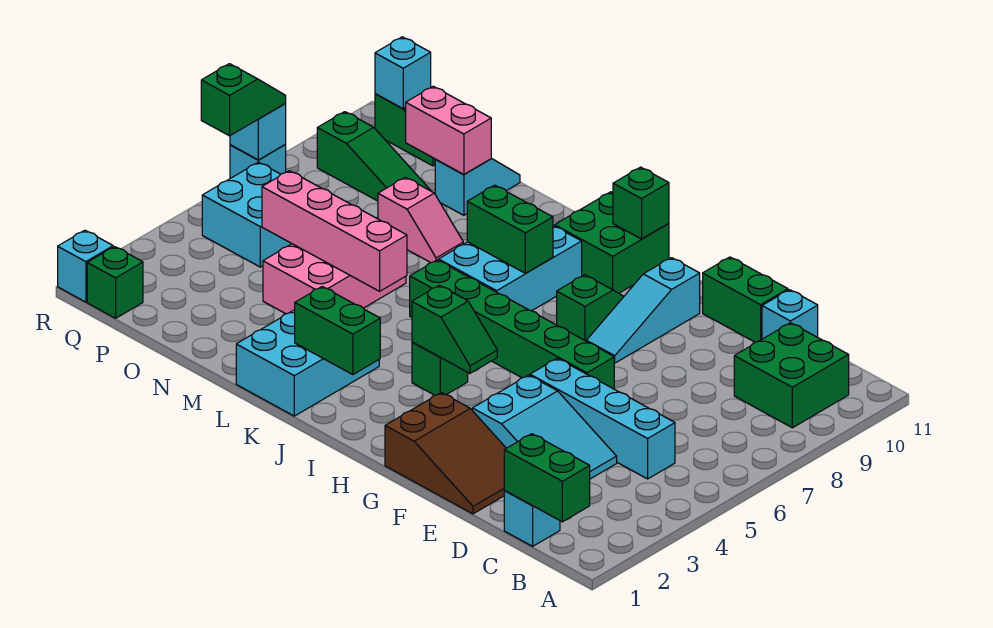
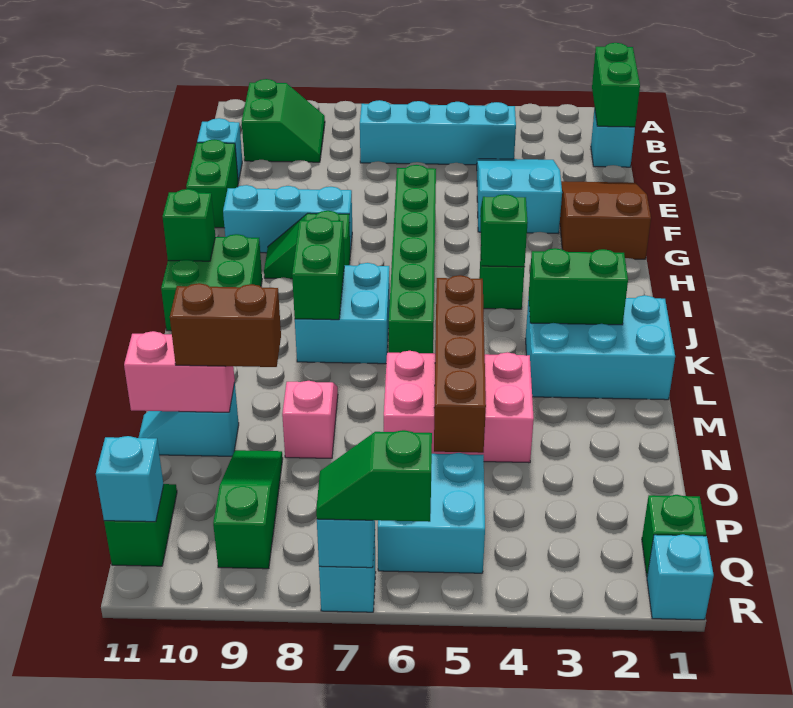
green 2x2 brick [734,323,849,428] -> green 2x2 slope [242,79,325,162]
cyan 1x4 brick [530,358,675,479] -> cyan 1x4 brick turned to [360,100,516,165]
cyan 1x3 slope [586,258,700,363] -> cyan 1x3 brick [223,185,352,253]
green 1x2 brick [295,287,380,375] -> green 1x2 brick turned to [528,248,628,325]
cyan 2x3 brick [439,226,582,311] -> cyan 2x2 brick [295,263,390,364]
pink 1x4 brick [262,171,407,291] -> brown 1x4 brick [434,275,486,453]
none -> brown 1x2 brick [170,283,281,367]
pink 1x2 brick [406,86,491,174] -> pink 1x2 brick turned to [124,331,235,412]

